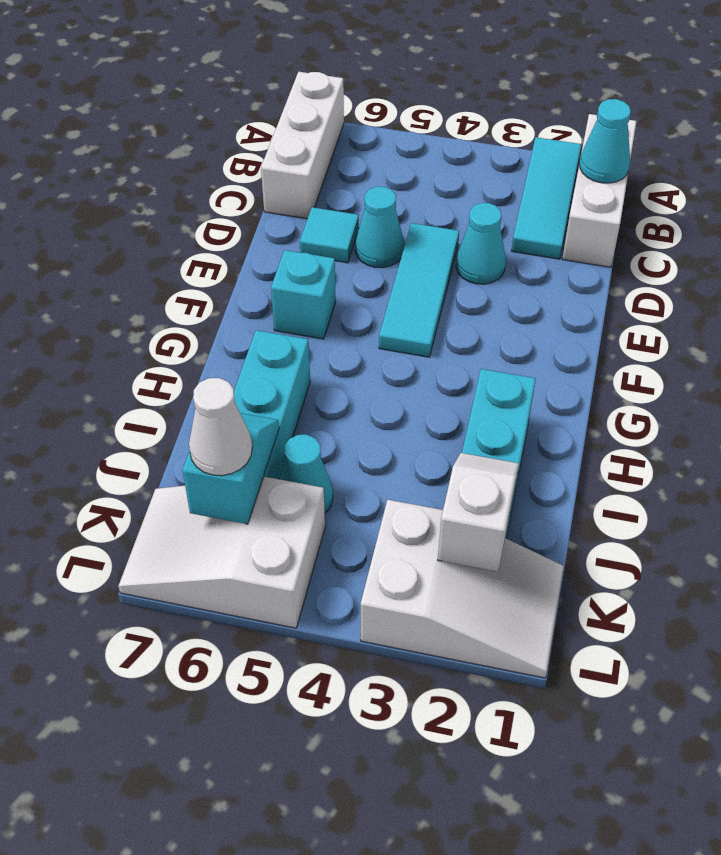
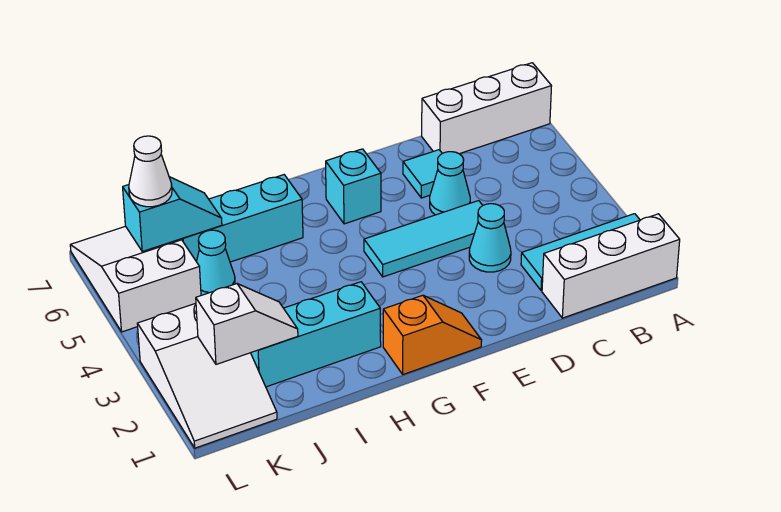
cyan 1x1 cone [580,99,631,183] -> none
none -> orange 1x2 slope [383,295,482,374]

